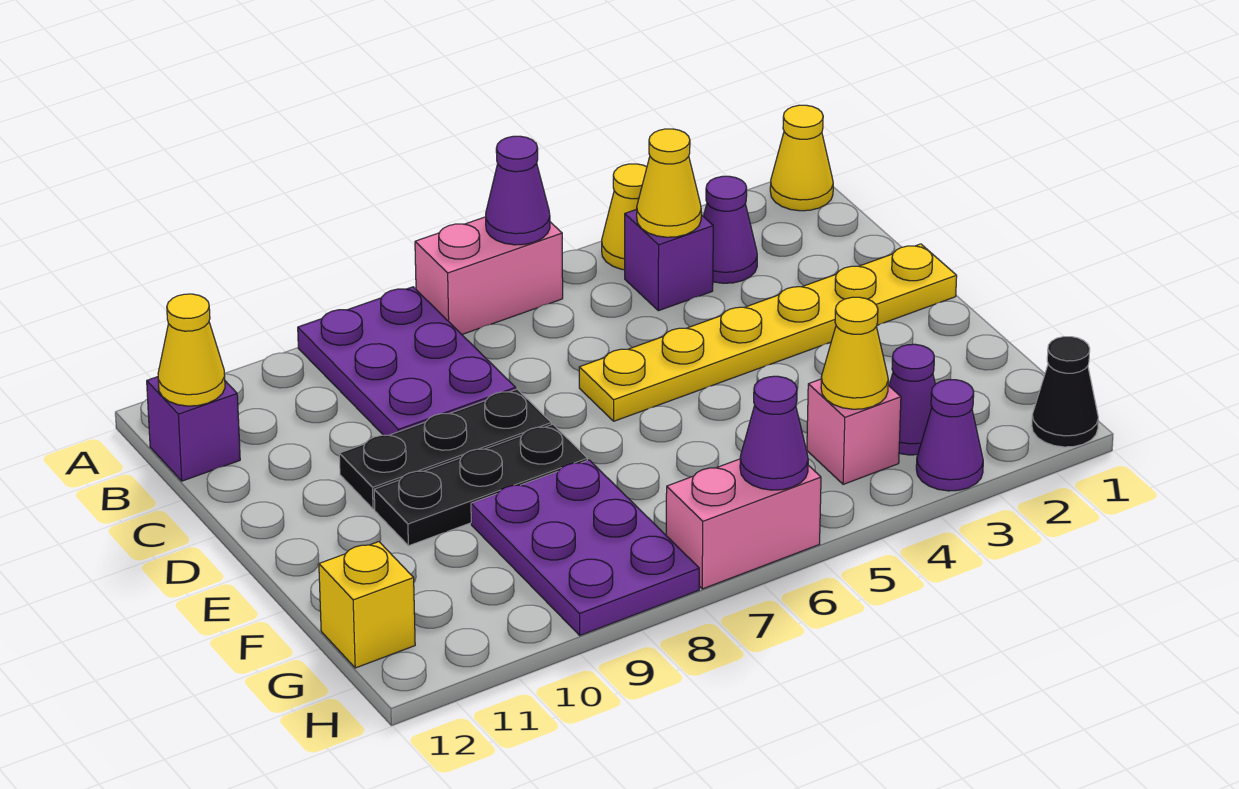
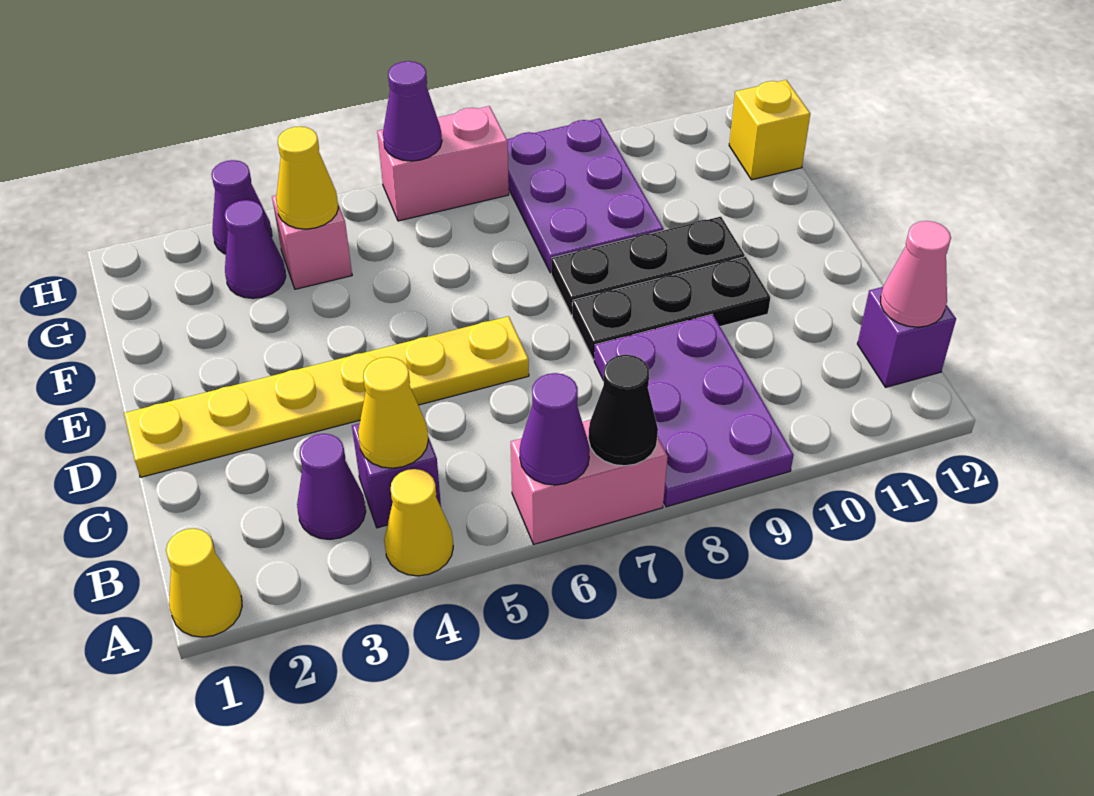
yellow 1x1 cone [158,294,225,406] -> pink 1x1 cone [881,221,951,327]
black 1x1 cone [1032,337,1098,447] -> black 1x1 cone moved to [588,355,658,466]

